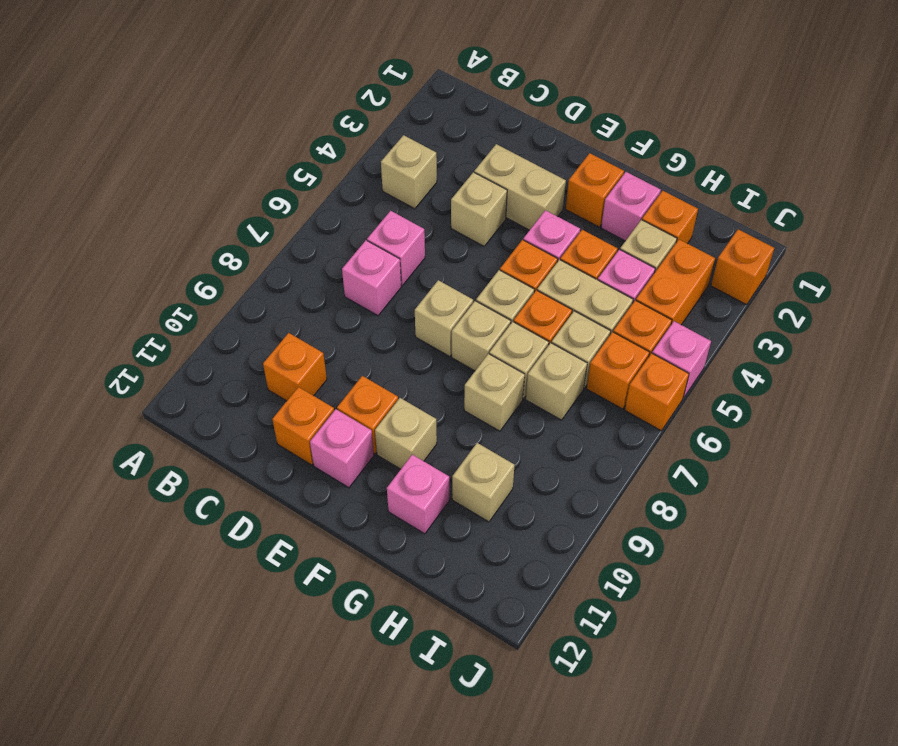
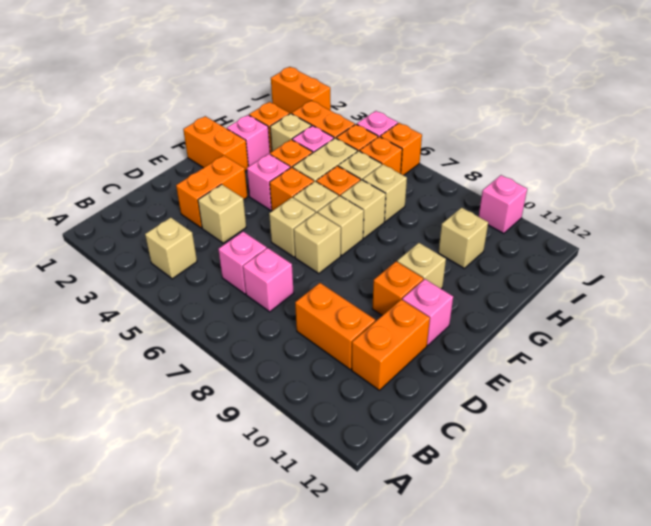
orange 1x1 brick [263,333,327,401] -> orange 1x2 brick [295,283,375,369]
tan 1x2 brick [474,144,566,230] -> orange 1x2 brick [176,155,247,228]
orange 1x1 brick [272,387,334,465] -> orange 1x2 brick [352,299,430,390]
orange 1x1 brick [566,153,624,227] -> orange 1x2 brick [183,116,248,171]
tan 1x1 brick [464,354,525,431] -> tan 1x1 brick moved to [269,197,315,257]
pink 1x1 brick [387,455,449,534] -> pink 1x1 brick moved to [479,175,527,234]
orange 1x1 brick [711,229,774,305] -> orange 1x2 brick [271,67,331,114]

